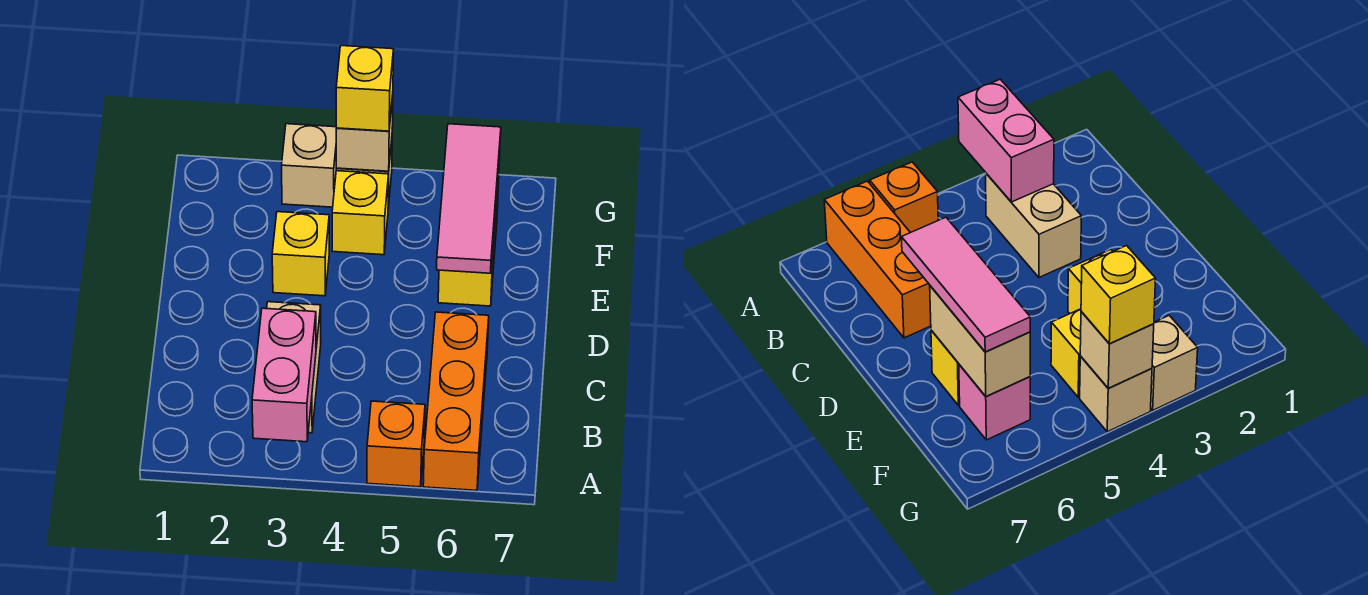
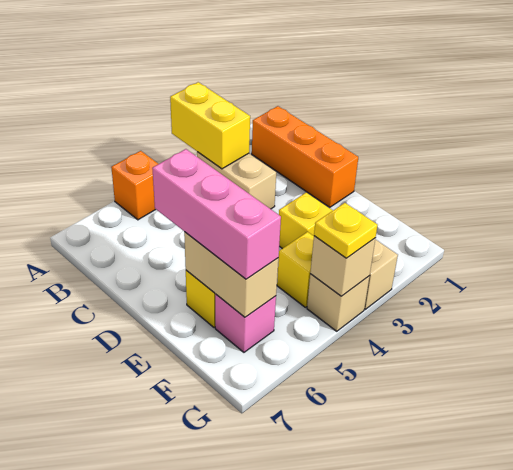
pink 1x2 brick [252,308,316,442] -> yellow 1x2 brick [170,82,250,169]
orange 1x3 brick [423,312,489,490] -> orange 1x3 brick moved to [252,106,358,207]
pink 1x3 tile [437,124,501,273] -> pink 1x3 brick [152,149,281,279]
yellow 1x1 brick [336,46,393,131] -> yellow 1x1 plate [314,203,378,258]

